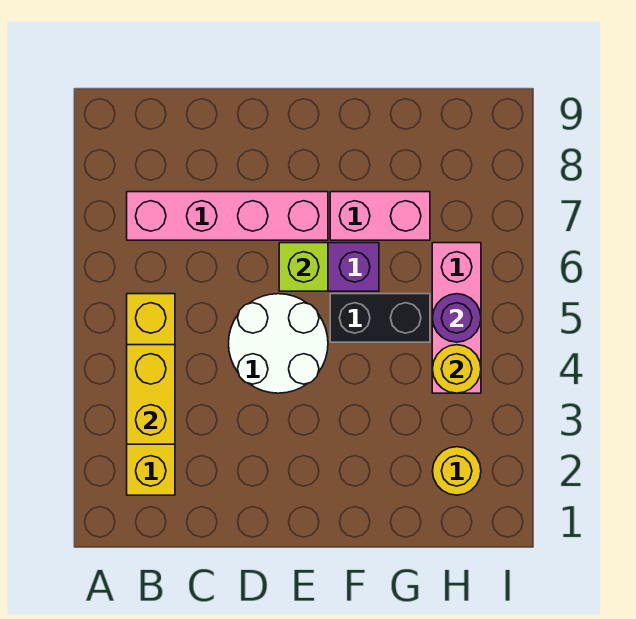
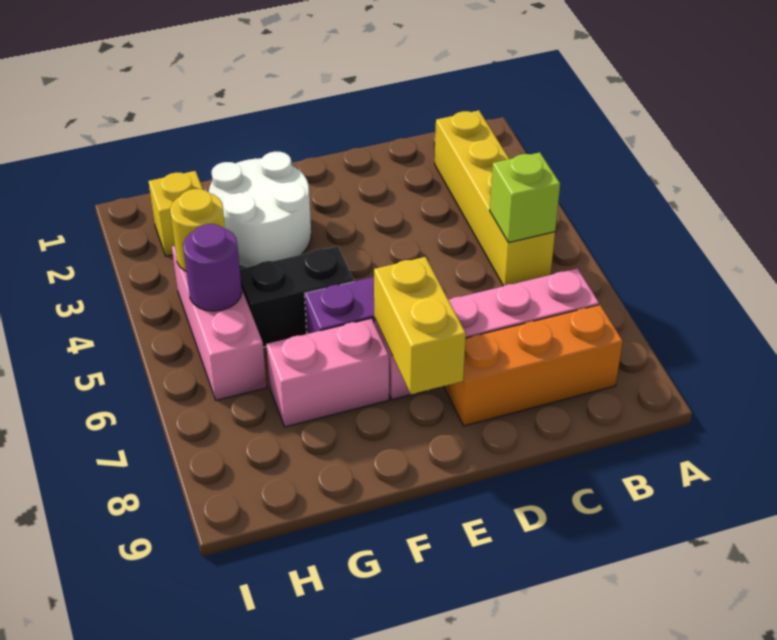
yellow 1x2 brick [127,345,175,444] -> yellow 1x2 brick moved to [374,257,466,395]
none -> orange 1x3 brick [445,305,623,426]
white 2x2 round brick [229,294,328,393] -> white 2x2 round brick moved to [209,152,311,268]
lime 1x1 brick [279,243,328,291] -> lime 1x1 brick moved to [490,152,560,243]
yellow 1x1 round brick [433,447,481,495] -> yellow 1x1 brick [148,171,203,256]

